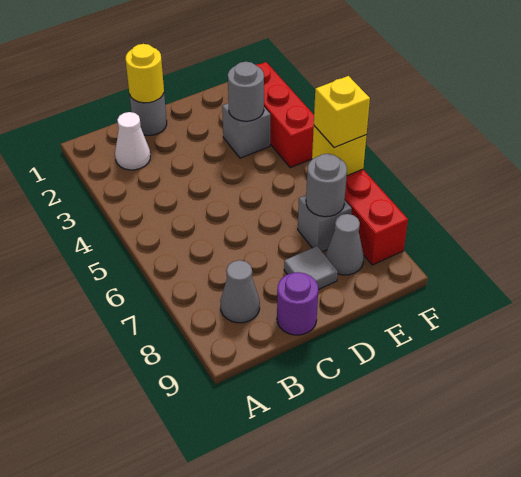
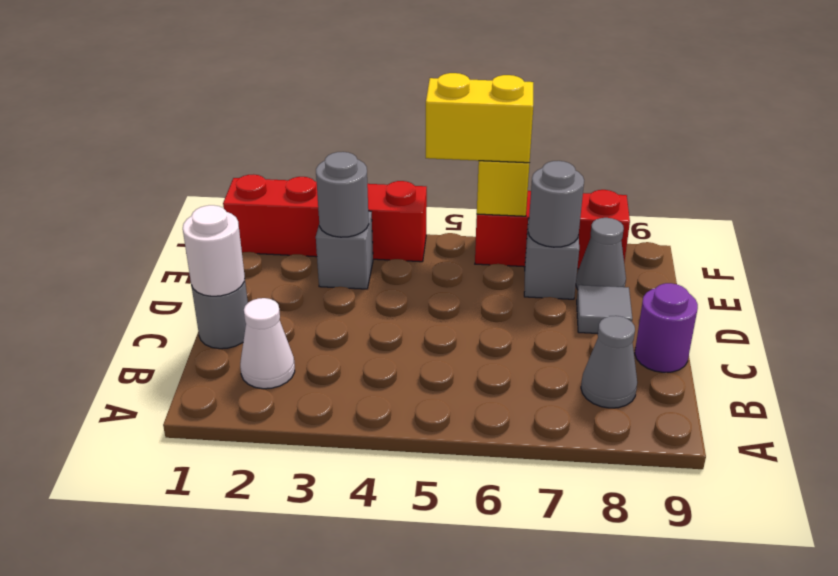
yellow 1x1 round brick [125,44,164,103] -> white 1x1 round brick [183,205,245,296]
red 1x3 brick [256,62,314,168] -> red 1x4 brick [223,174,427,262]
yellow 1x1 brick [314,76,370,148] -> yellow 1x2 brick [426,73,533,163]

